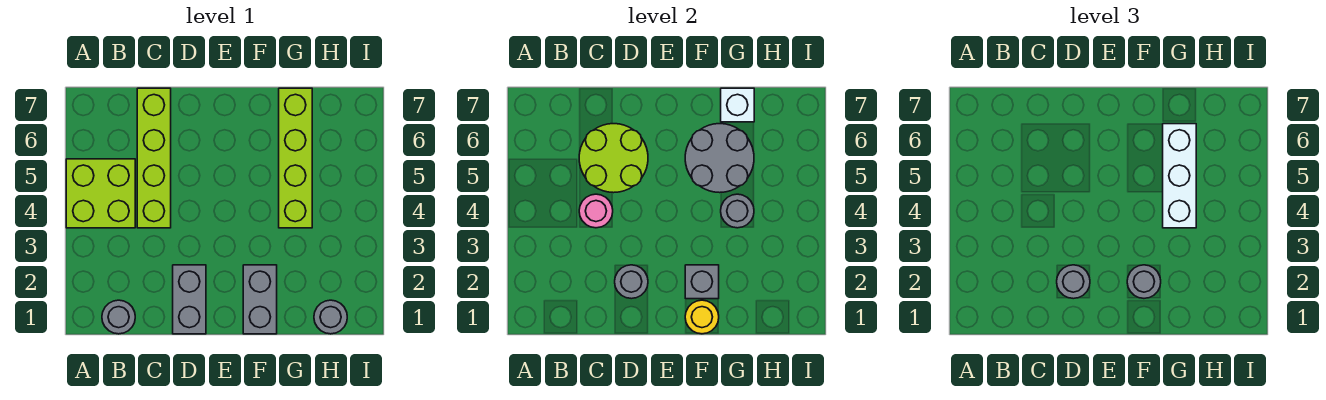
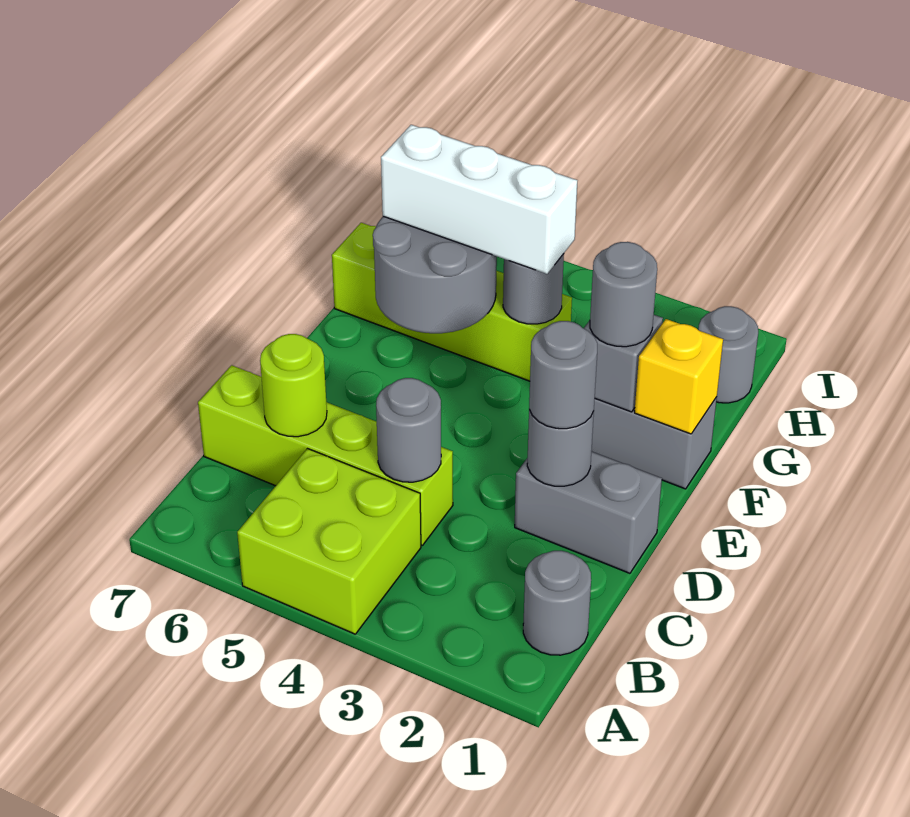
pink 1x1 round brick [579,194,613,228] -> grey 1x1 round brick [376,378,441,482]
lime 2x2 round brick [579,124,648,193] -> lime 1x1 round brick [260,334,327,437]
yellow 1x1 round brick [685,300,719,334] -> yellow 1x1 brick [635,319,723,434]
white 1x1 brick [721,88,754,122] -> none

